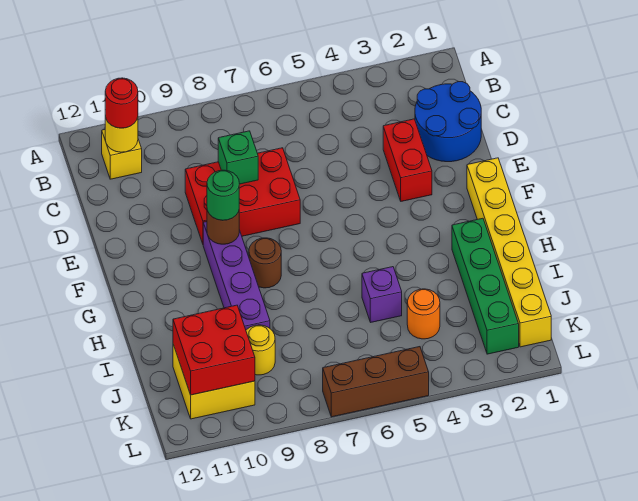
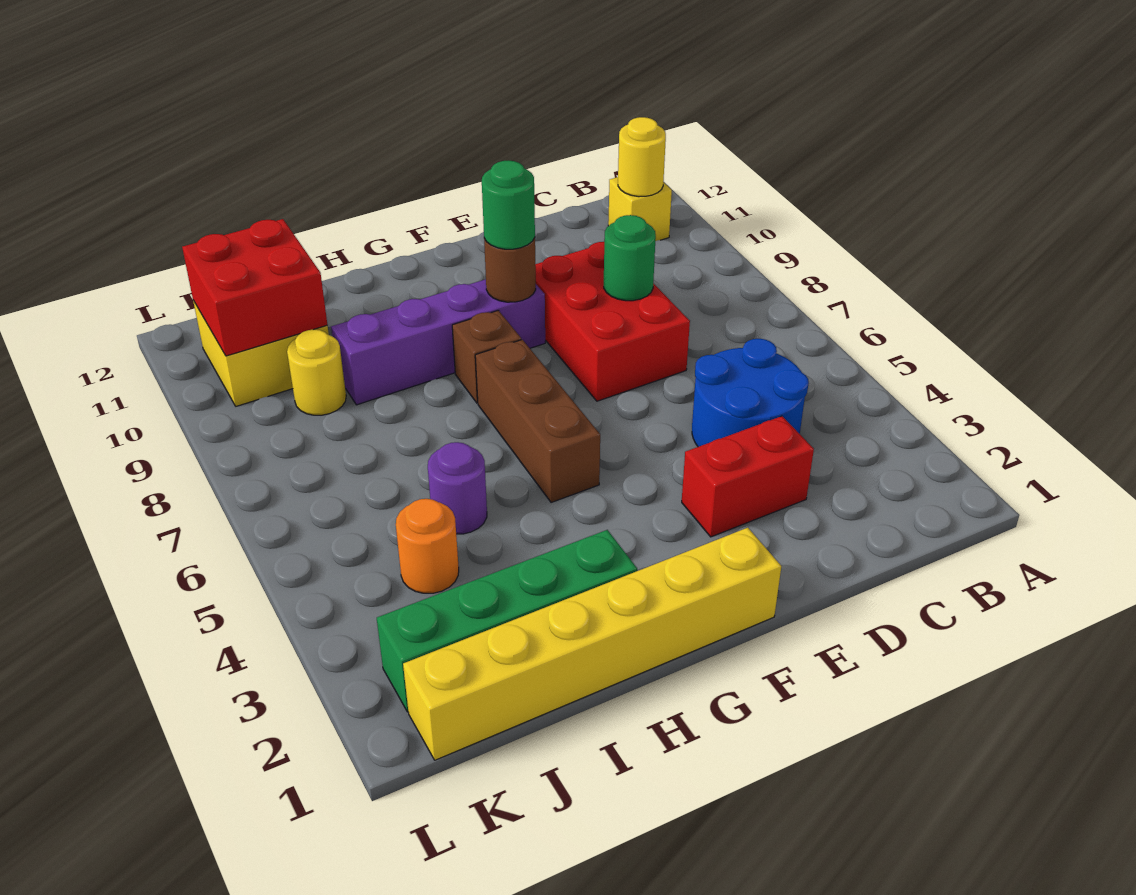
red 1x1 round brick [105,78,138,128] -> none
blue 2x2 round brick [415,82,481,162] -> blue 2x2 round brick moved to [692,339,809,447]
green 1x1 brick [218,131,258,184] -> green 1x1 round brick [604,215,656,301]
brown 1x1 round brick [249,238,281,288] -> brown 1x1 brick [452,310,521,403]
purple 1x1 brick [362,267,402,322] -> purple 1x1 round brick [428,442,487,534]
brown 1x3 brick [323,347,429,417] -> brown 1x3 brick moved to [475,340,600,503]

